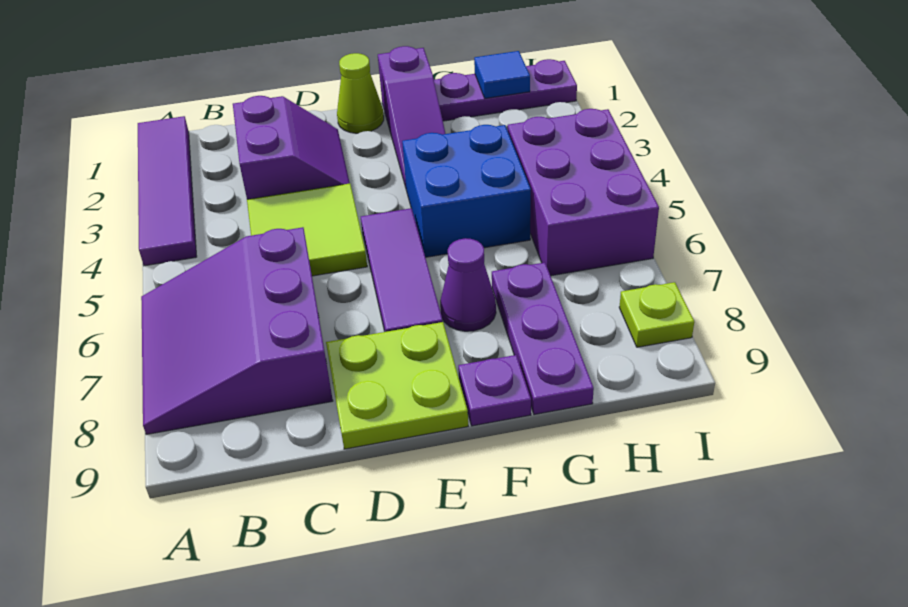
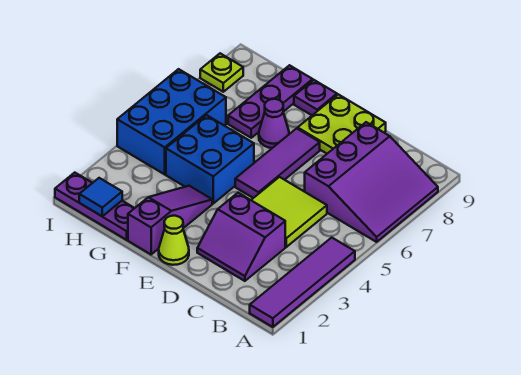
purple 2x2 slope [233,96,350,199] -> purple 2x2 slope turned to [197,193,285,281]
purple 2x3 brick [508,109,659,276] -> blue 2x3 brick [117,69,226,174]

